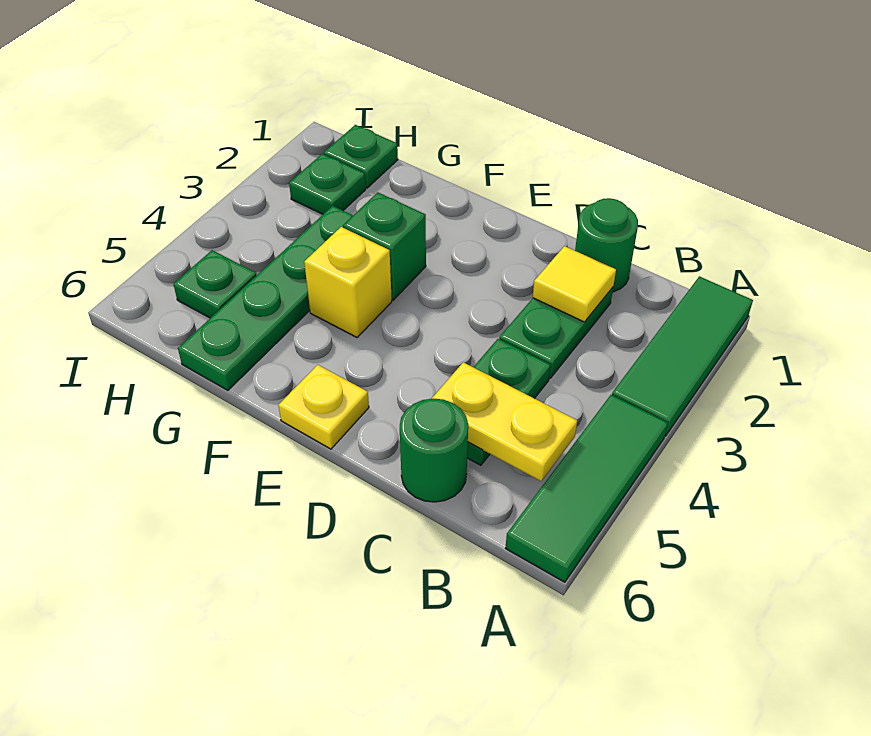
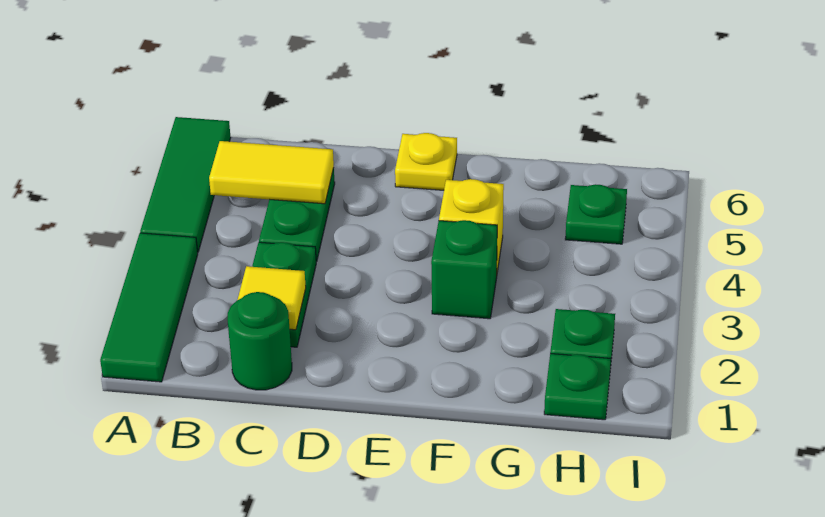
yellow 1x2 plate [432,362,577,481] -> yellow 1x2 tile [209,141,334,204]
green 1x1 round brick [400,399,468,502] -> none
green 1x4 plate [178,206,353,390] -> none

